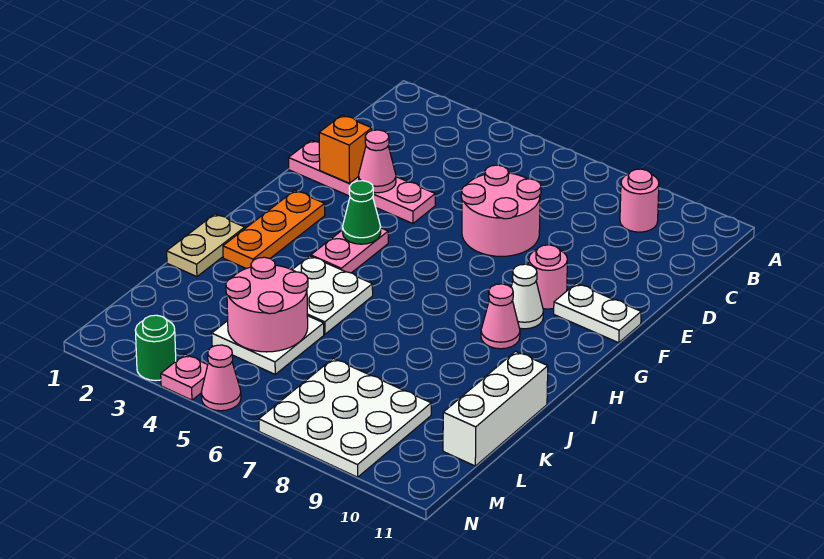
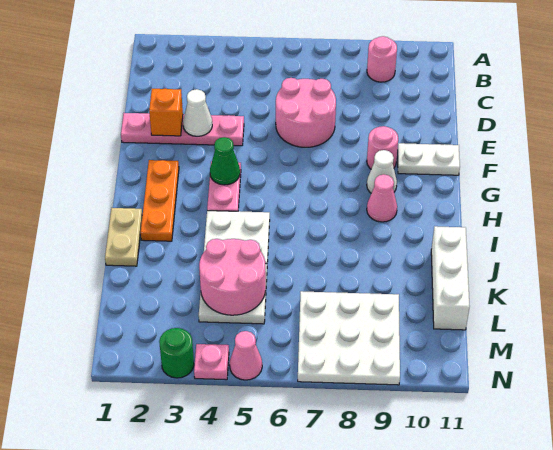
pink 1x1 cone [359,130,396,193] -> white 1x1 cone [183,89,212,136]

